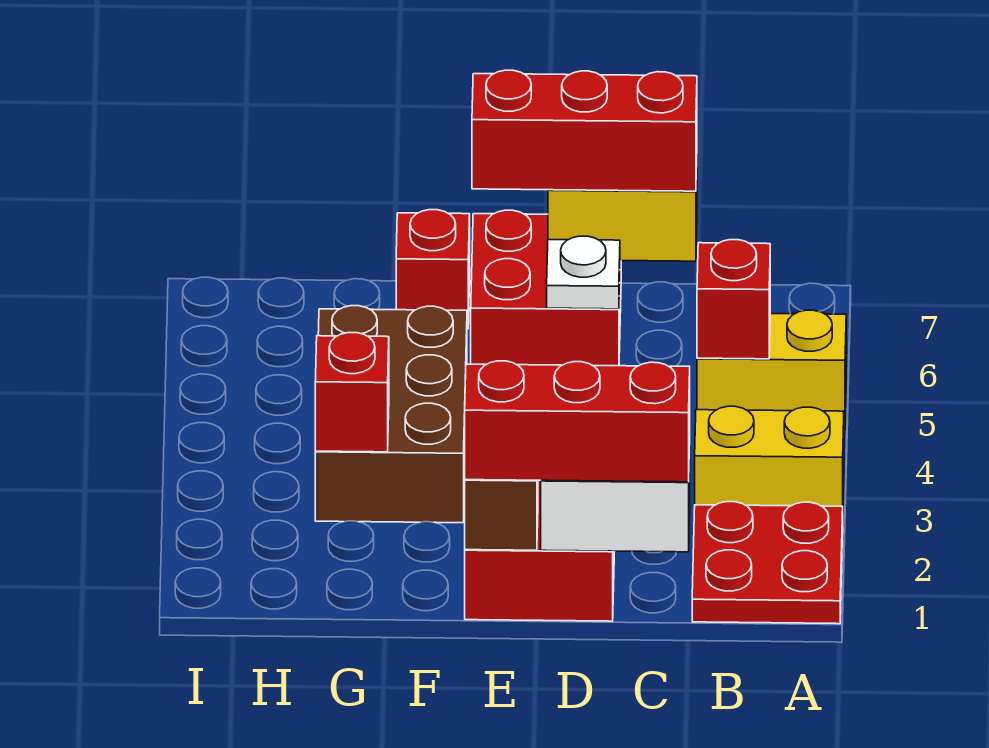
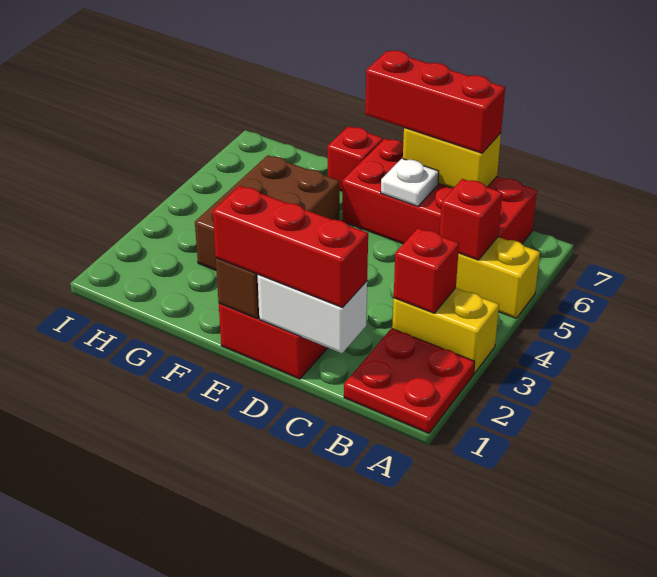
red 2x2 brick [471,210,621,366] -> red 2x4 brick [342,139,537,244]
red 1x1 brick [315,333,389,452] -> red 1x1 brick moved to [394,228,459,313]

